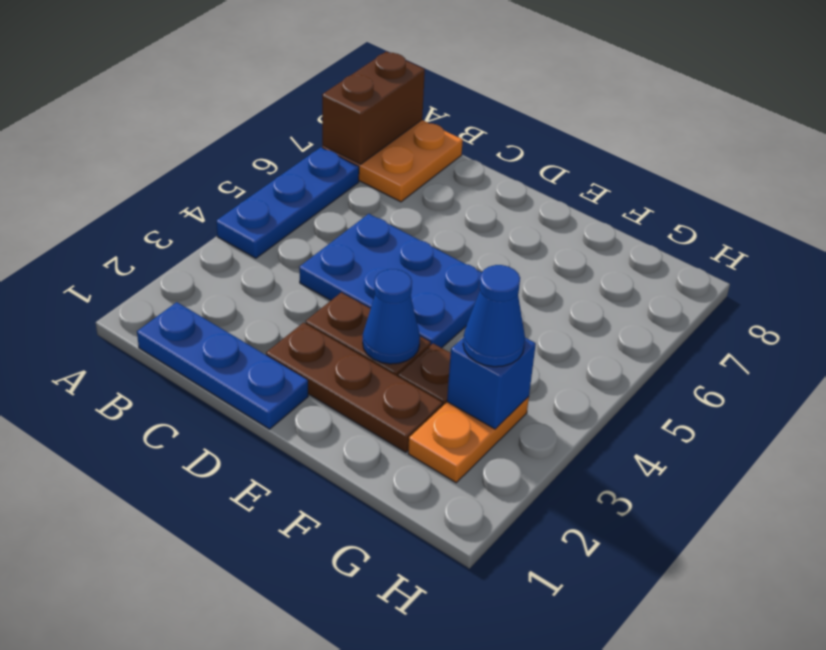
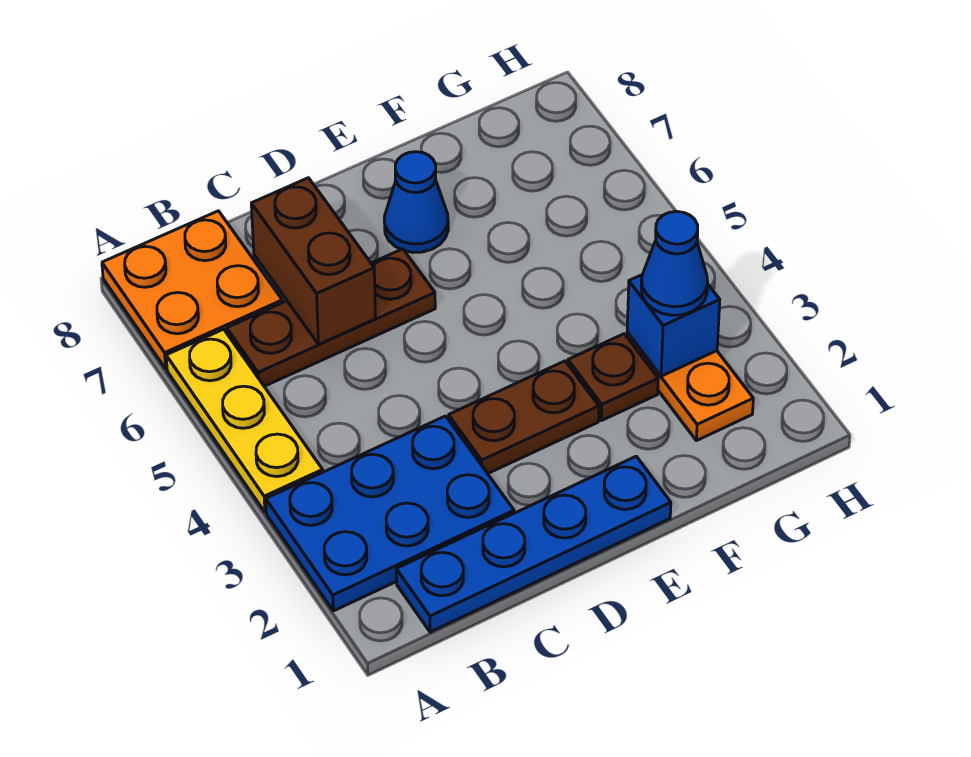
blue 1x3 plate [216,147,359,258] -> yellow 1x3 plate [166,329,323,512]
brown 1x2 brick [322,52,425,164] -> brown 1x2 brick moved to [251,178,376,345]
blue 1x3 plate [137,302,308,429] -> blue 1x4 plate [396,456,671,632]
blue 2x3 plate [299,214,482,348] -> blue 2x3 plate moved to [266,416,514,611]
brown 1x3 plate [266,323,443,452] -> brown 1x3 plate moved to [227,249,435,386]
blue 1x1 cone [363,269,420,364] -> blue 1x1 cone moved to [384,152,448,253]

